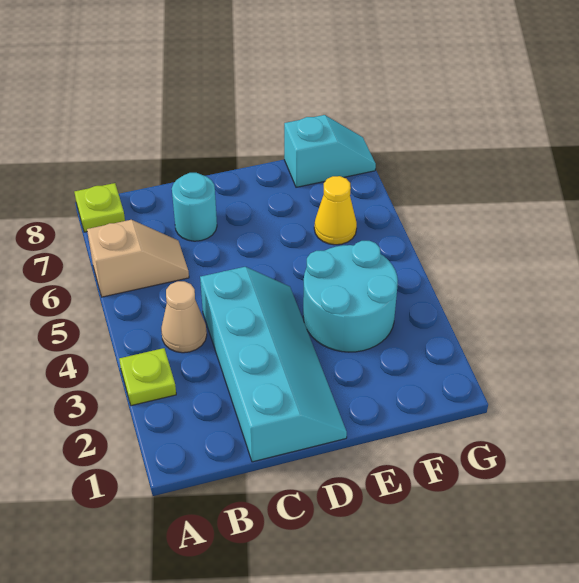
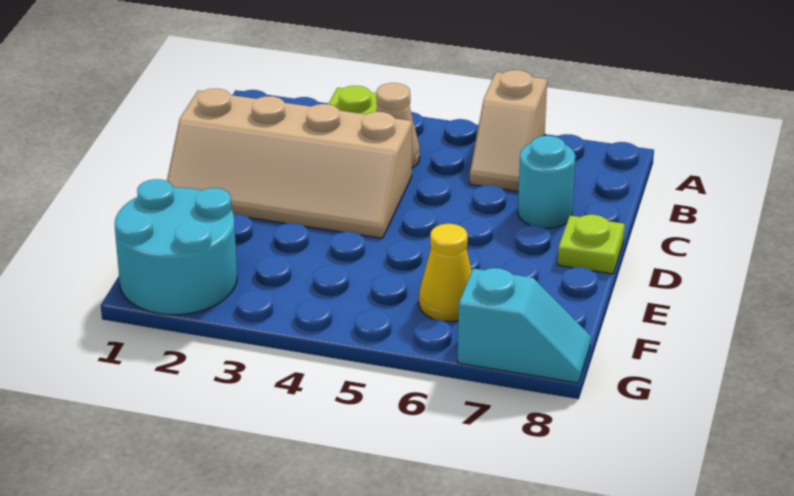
lime 1x1 plate [74,183,125,232] -> lime 1x1 plate moved to [558,215,625,274]
cyan 2x4 slope [200,267,347,462] -> tan 2x4 slope [167,89,412,238]
cyan 2x2 round brick [303,241,398,352] -> cyan 2x2 round brick moved to [115,179,237,315]
cyan 1x2 slope [284,115,376,187] -> cyan 1x2 slope turned to [458,268,591,383]

